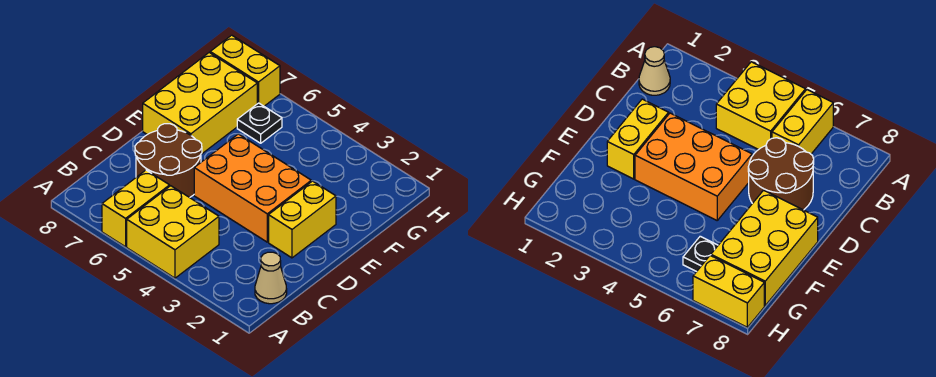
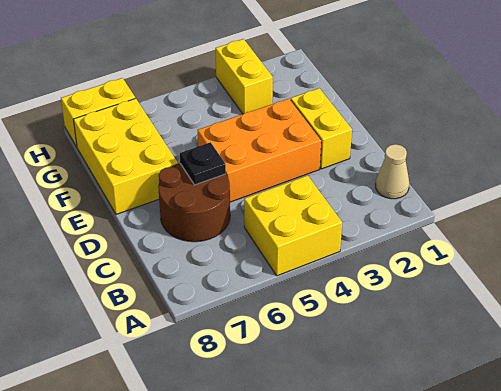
yellow 1x2 brick [102,170,170,247] -> yellow 1x2 brick moved to [215,39,273,114]
black 1x1 plate [237,103,282,143] -> black 1x1 plate moved to [180,142,226,185]

